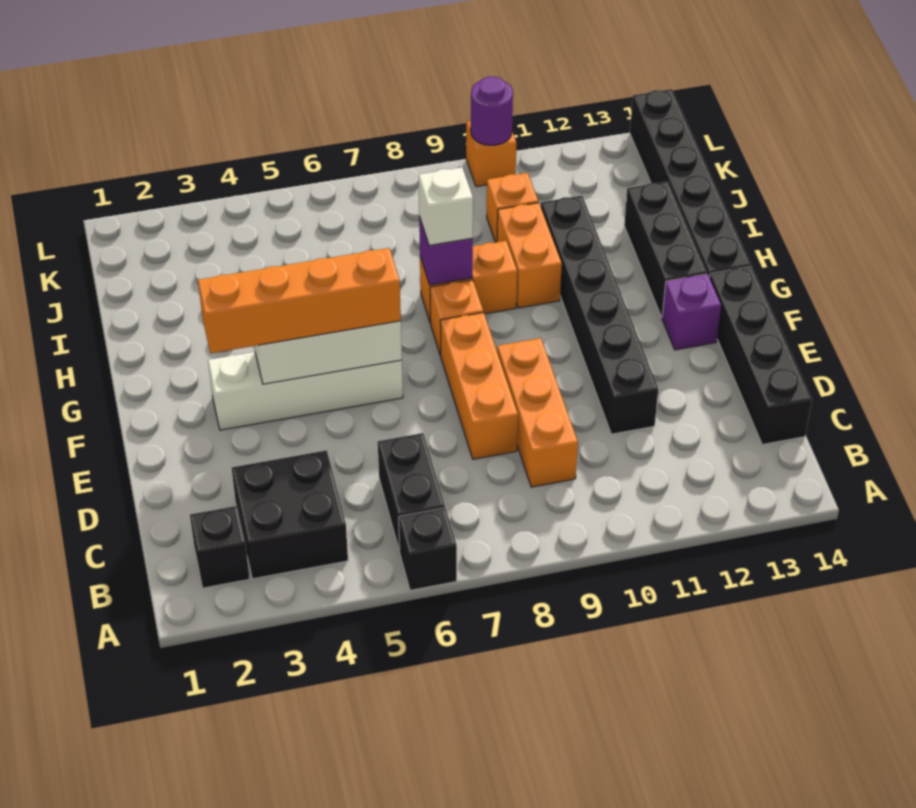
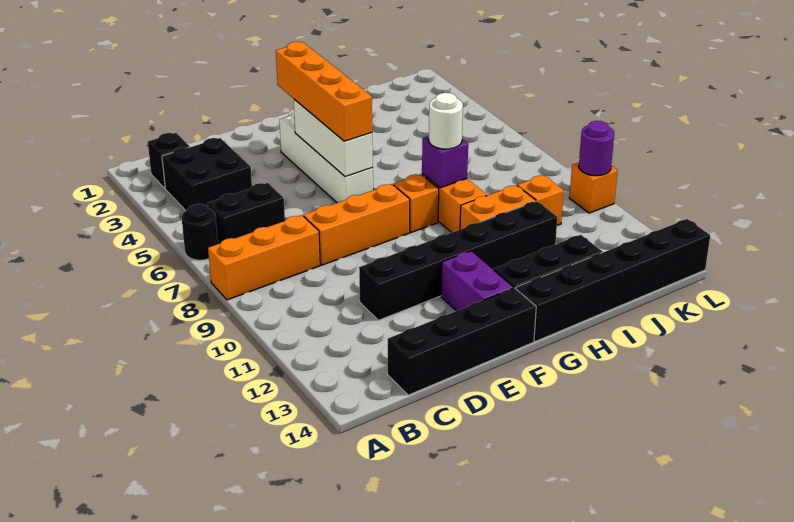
black 1x1 brick [399,508,457,590] -> black 1x1 round brick [182,204,218,260]
orange 1x3 brick [497,338,578,487] -> orange 1x3 brick moved to [208,215,320,300]
purple 1x1 brick [662,274,721,350] -> purple 1x2 brick [441,251,513,311]
white 1x1 brick [418,167,473,245] -> white 1x1 round brick [429,93,463,149]

